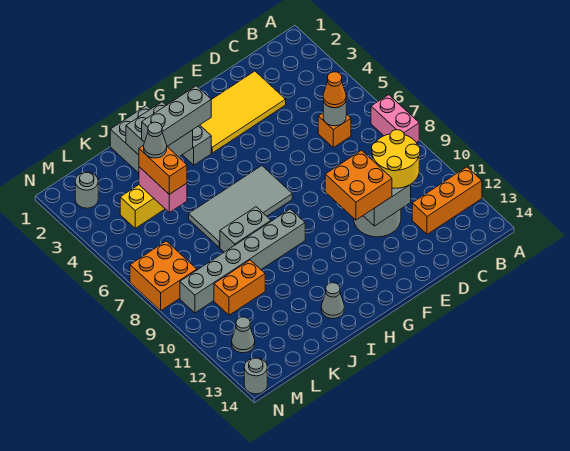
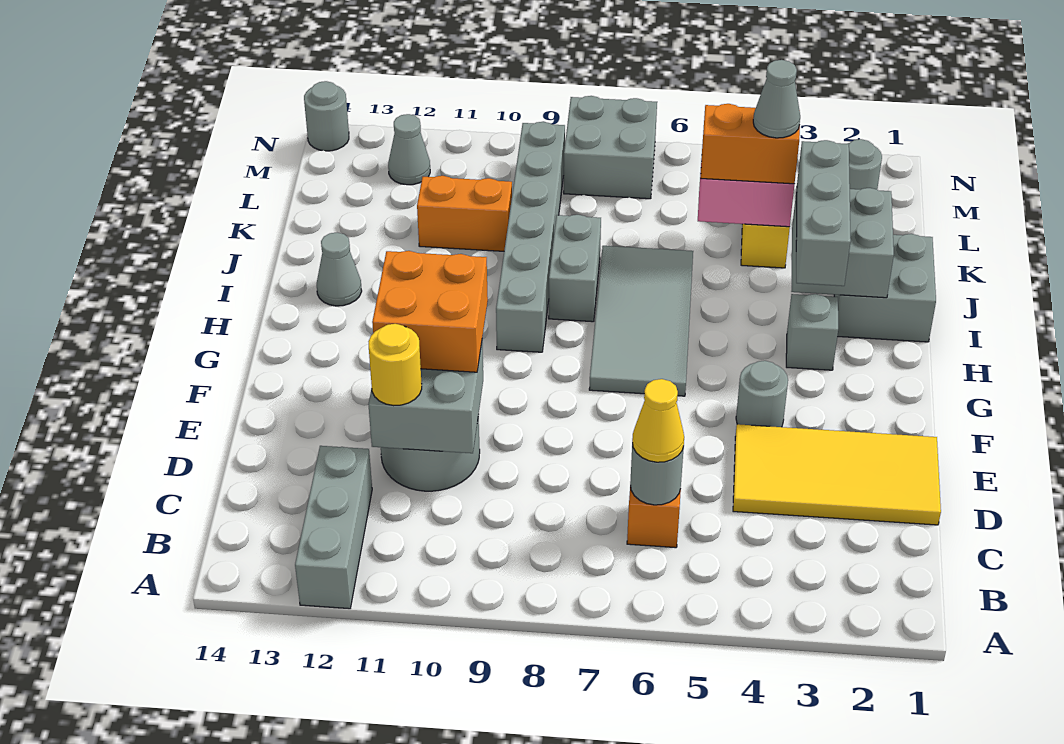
pink 1x2 brick [371,95,419,143] -> none
orange 1x3 brick [412,167,482,234] -> grey 1x3 brick [295,446,372,609]
orange 1x1 cone [323,72,346,108] -> yellow 1x1 cone [632,379,684,462]
yellow 2x2 round brick [372,130,420,188] -> yellow 1x1 round brick [368,324,422,406]
yellow 2x4 tile [200,71,286,153] -> yellow 2x4 tile turned to [733,424,941,525]
none -> grey 1x1 round brick [736,361,788,427]
orange 1x2 brick [214,260,265,315] -> orange 1x2 brick turned to [417,176,512,251]
orange 2x2 brick [130,241,197,310] -> grey 2x2 brick [564,96,657,199]

